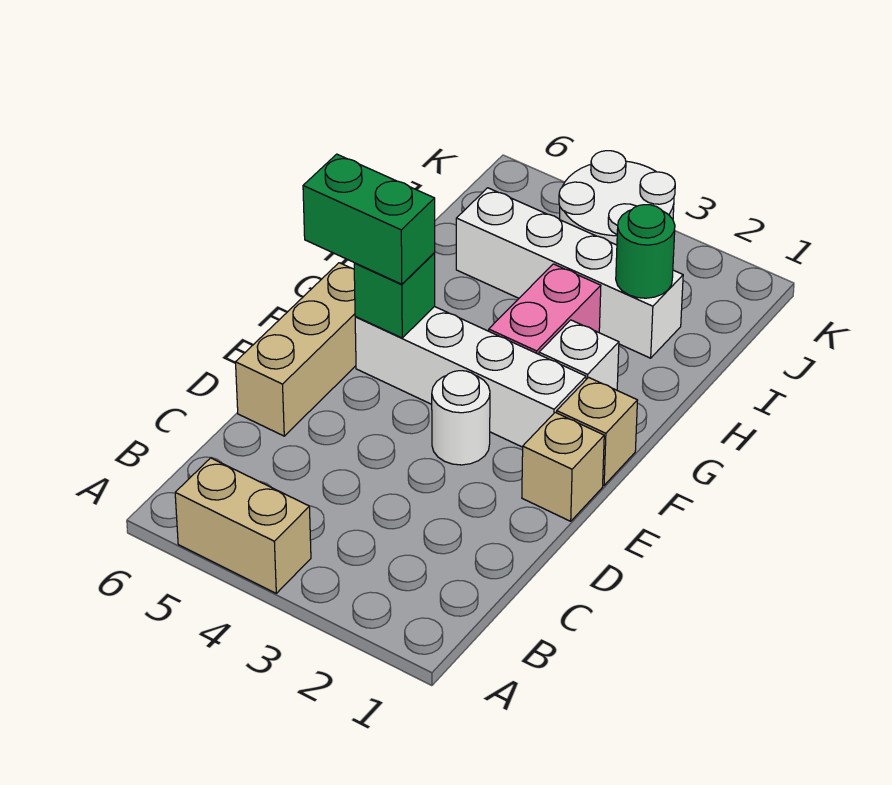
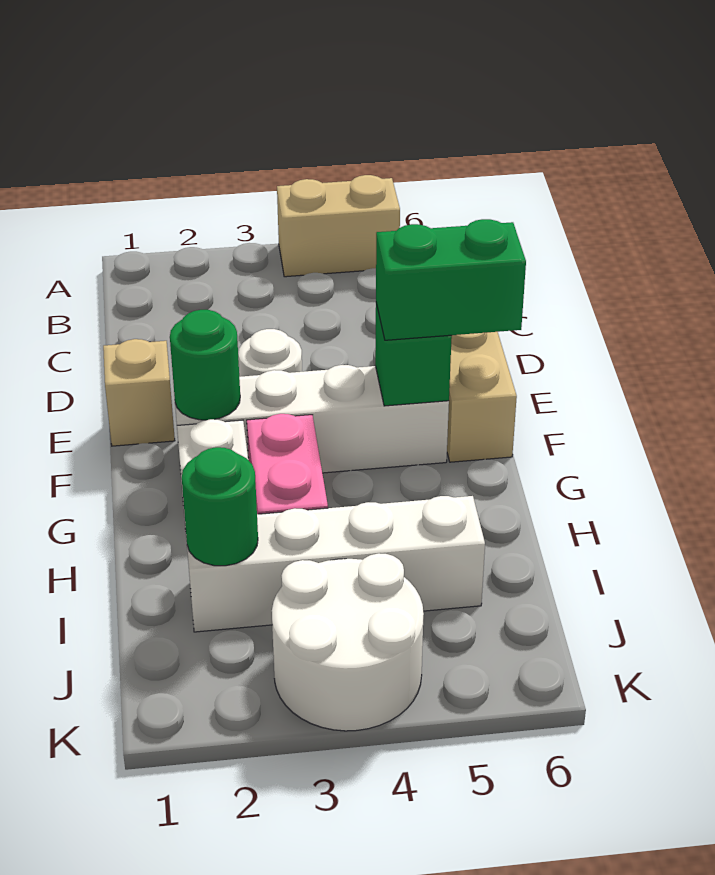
tan 1x1 brick [557,377,638,485] -> none
none -> green 1x1 round brick [170,310,240,420]

